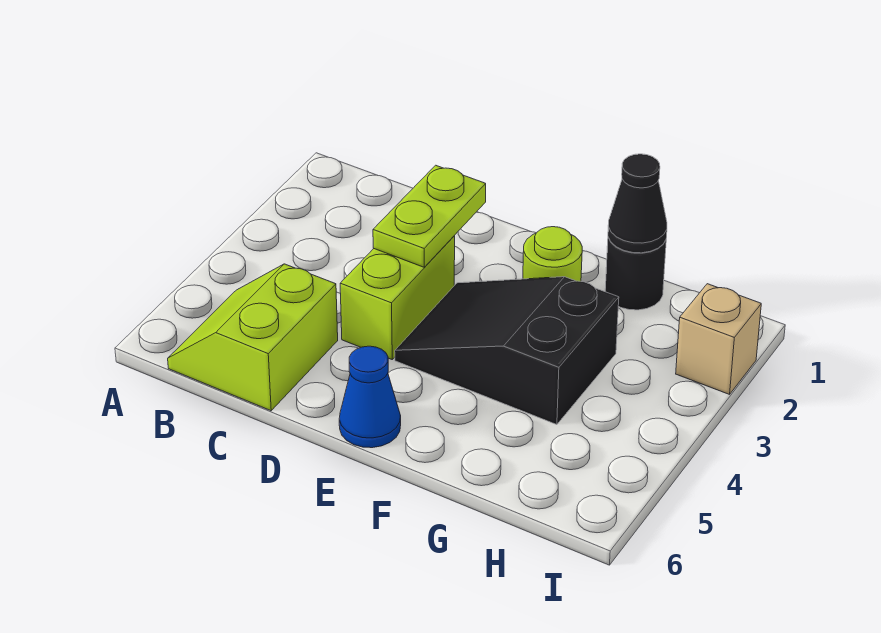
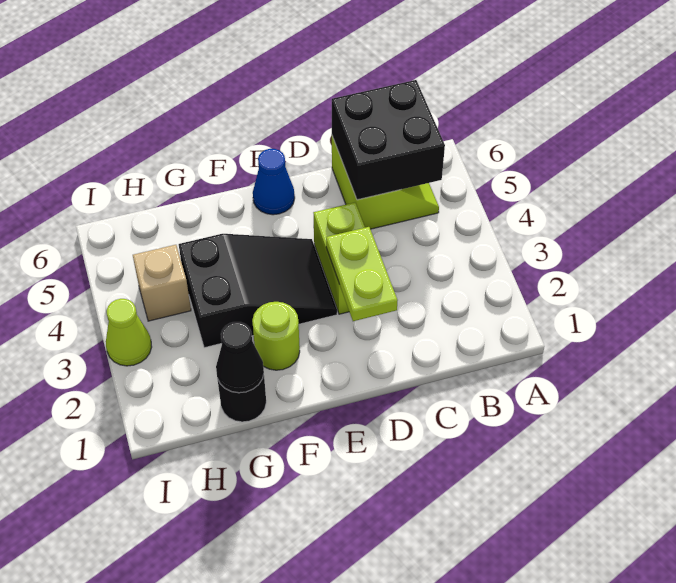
none -> black 2x2 brick [332,80,445,200]
tan 1x1 brick [676,284,761,394] -> tan 1x1 brick moved to [133,245,191,321]
none -> lime 1x1 cone [106,299,152,366]

